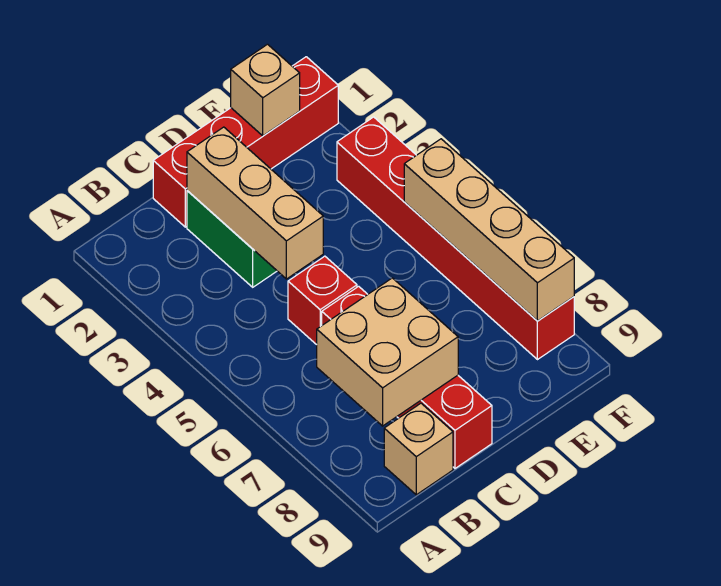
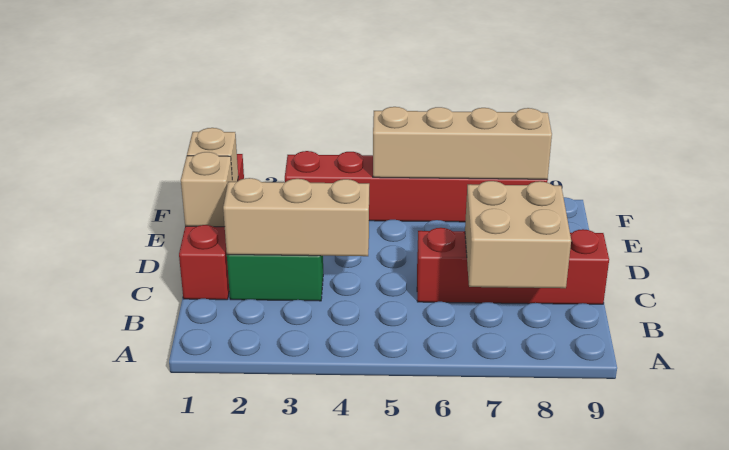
tan 1x1 brick [384,403,453,495] -> tan 1x1 brick moved to [181,152,232,227]
red 1x1 brick [288,256,357,345] -> none

